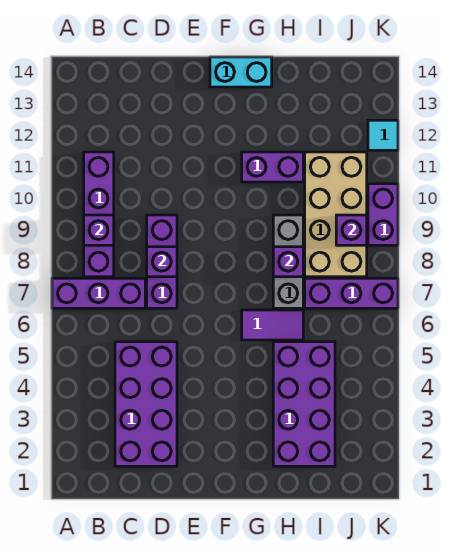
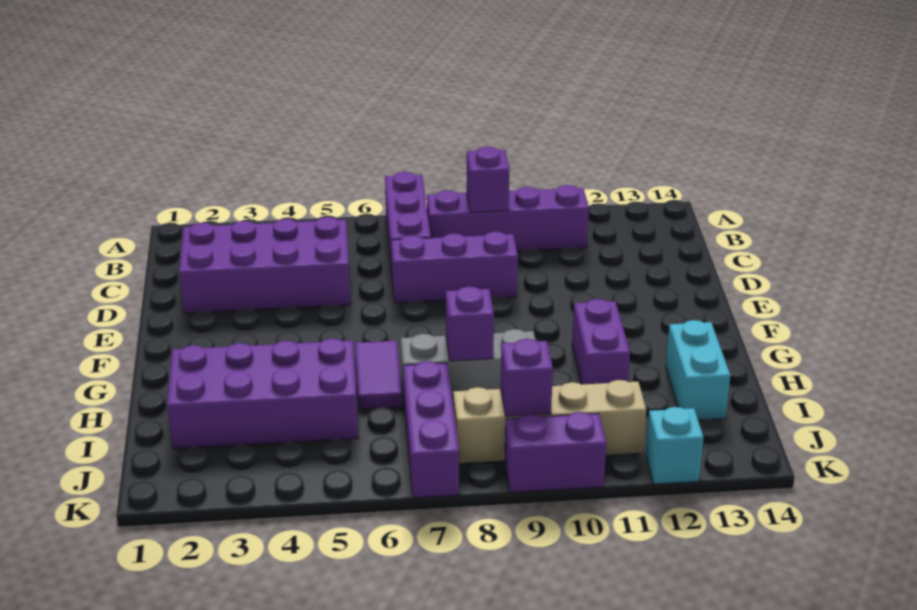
purple 1x1 brick [147,247,177,277] -> none
cyan 1x2 brick [210,57,272,87] -> cyan 1x2 brick moved to [666,320,730,420]
tan 2x4 brick [305,152,367,277] -> tan 1x4 brick [453,380,646,463]
cyan 1x1 tile [368,120,398,150] -> cyan 1x1 brick [645,407,704,484]

